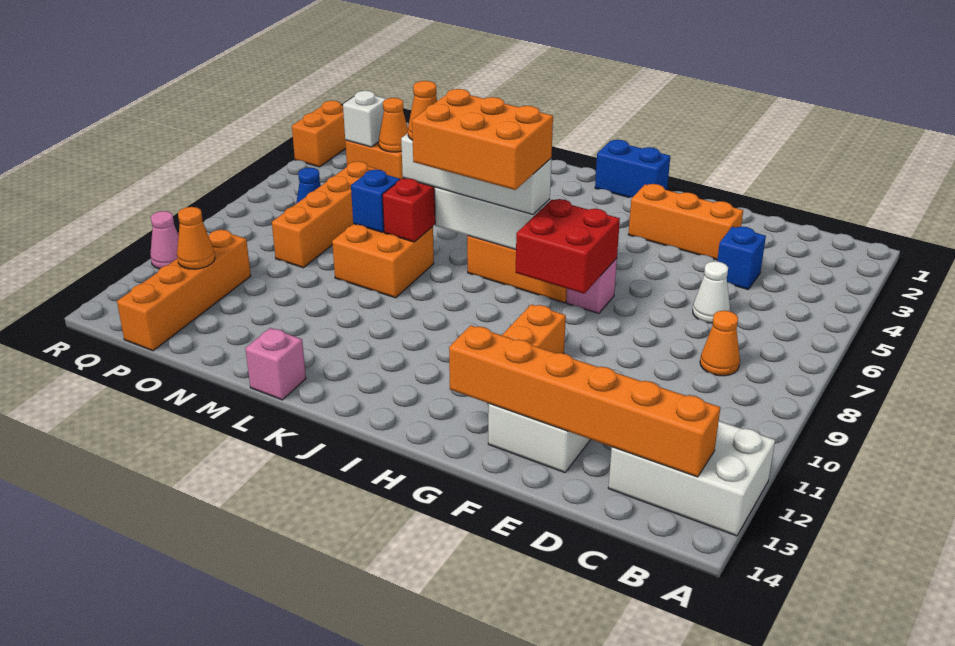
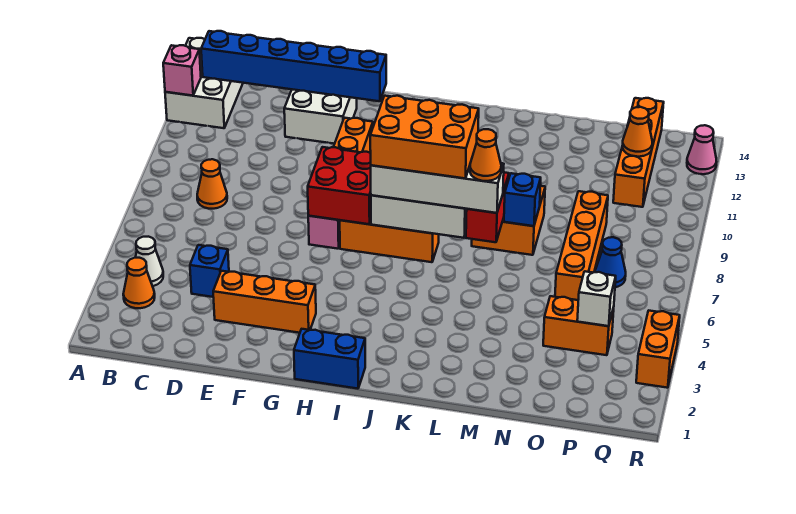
white 2x3 brick [608,421,775,536] -> white 2x3 brick turned to [165,38,243,128]
orange 1x6 brick [449,325,720,477] -> blue 1x6 brick [201,31,386,101]
white 1x1 cone [693,261,730,323] -> white 1x1 cone moved to [135,237,163,286]
pink 1x1 brick [245,328,306,400] -> pink 1x1 brick moved to [163,45,201,96]
orange 1x1 cone [379,98,408,152] -> orange 1x1 cone moved to [123,258,155,308]
pink 1x1 cone [150,211,179,269] -> pink 1x1 cone moved to [687,125,716,174]

